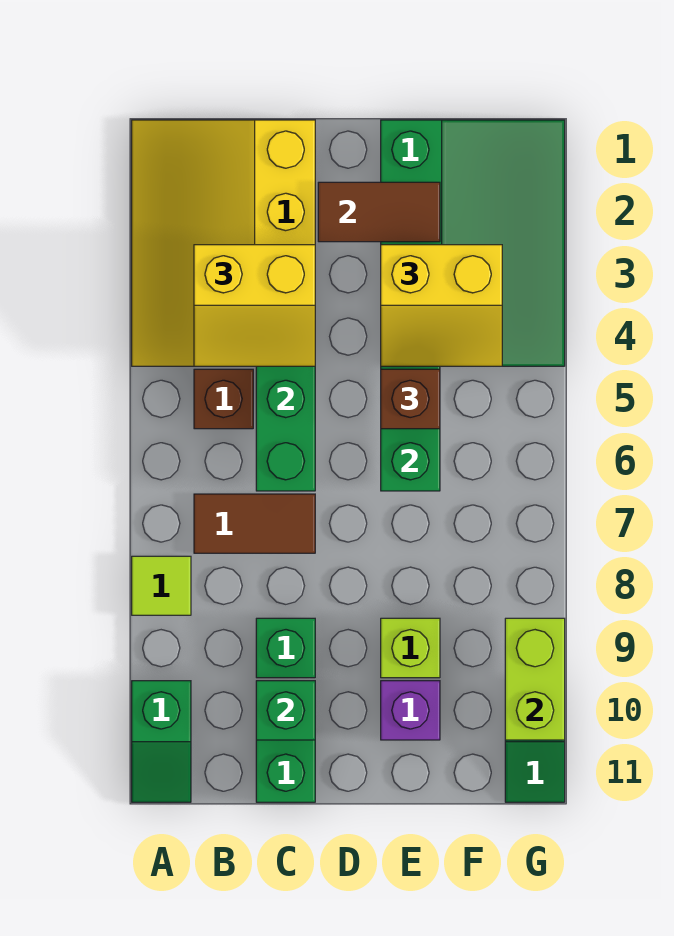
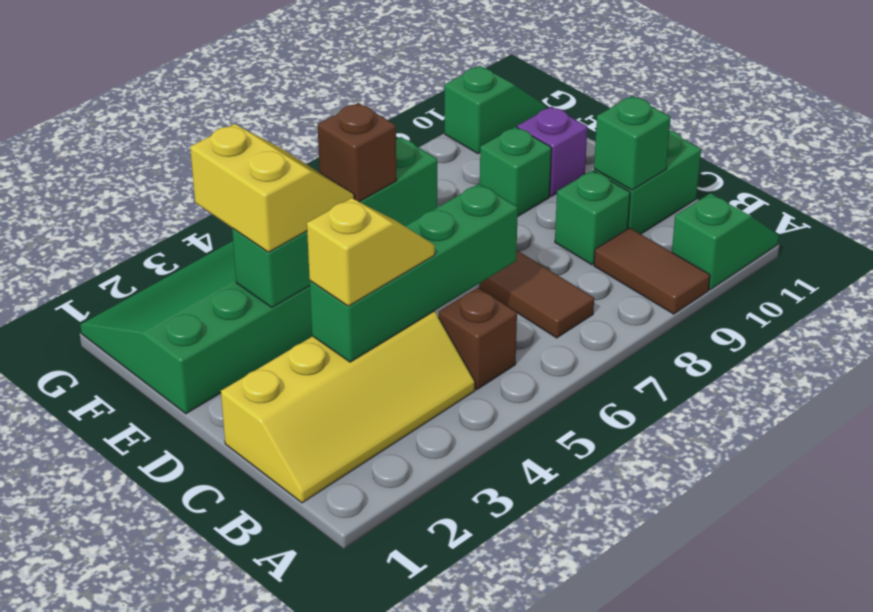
yellow 3x4 slope [132,120,315,366] -> yellow 2x4 slope [221,311,475,503]
lime 1x1 tile [132,556,191,615] -> none
yellow 2x2 slope [194,245,315,366] -> yellow 1x2 slope [307,198,435,306]
brown 1x2 tile [318,182,440,242] -> brown 1x2 tile moved to [594,228,710,314]
lime 1x1 brick [381,618,440,678] -> green 1x1 brick [480,127,551,216]
lime 1x2 brick [505,618,565,740] -> none

